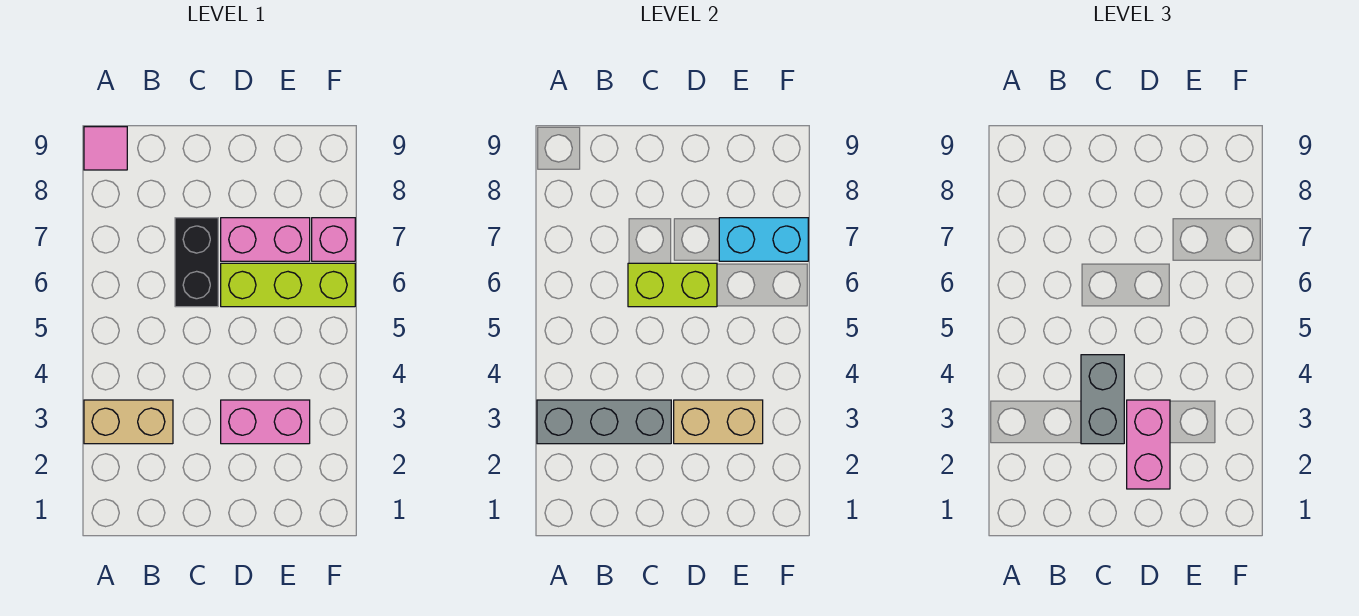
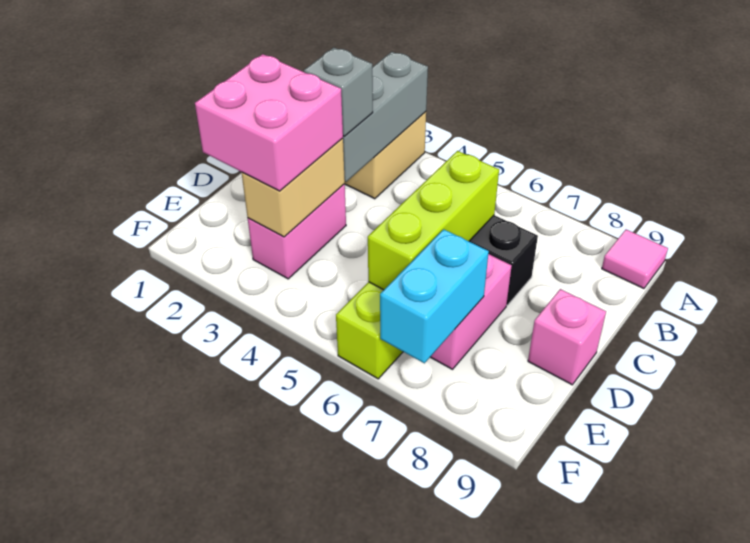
grey 1x2 brick [1081,355,1124,444] -> grey 1x1 brick [304,48,373,136]
lime 1x2 brick [628,263,717,307] -> lime 1x3 brick [368,151,499,290]
pink 1x2 brick [1127,400,1170,489] -> pink 2x2 brick [195,54,343,191]
pink 1x1 brick [312,218,355,261] -> pink 1x1 brick moved to [528,289,606,385]

